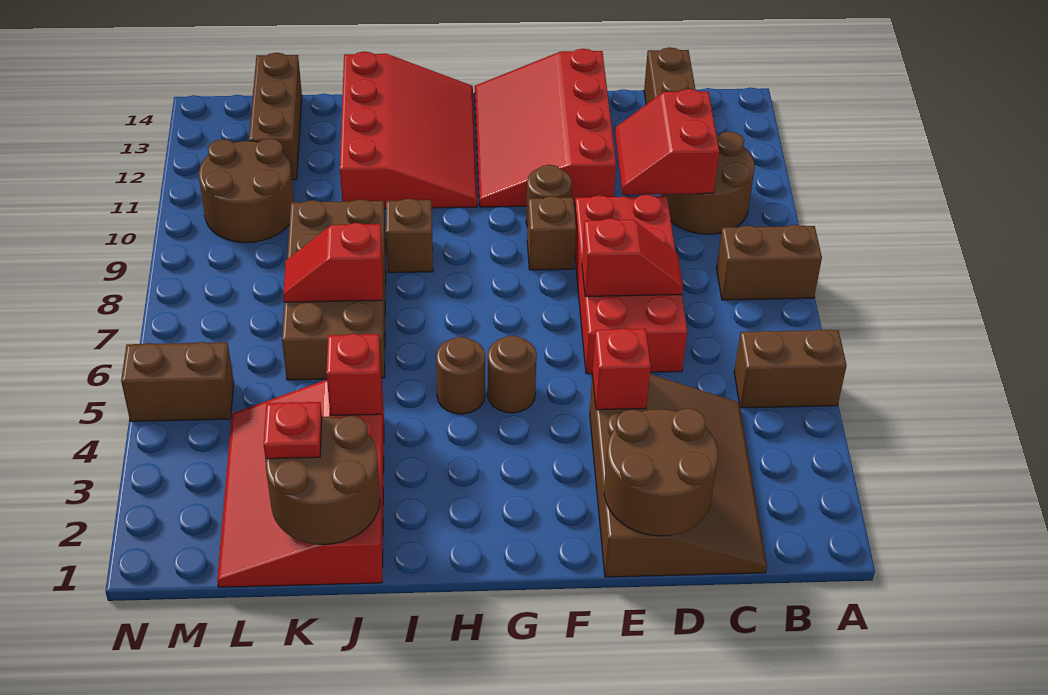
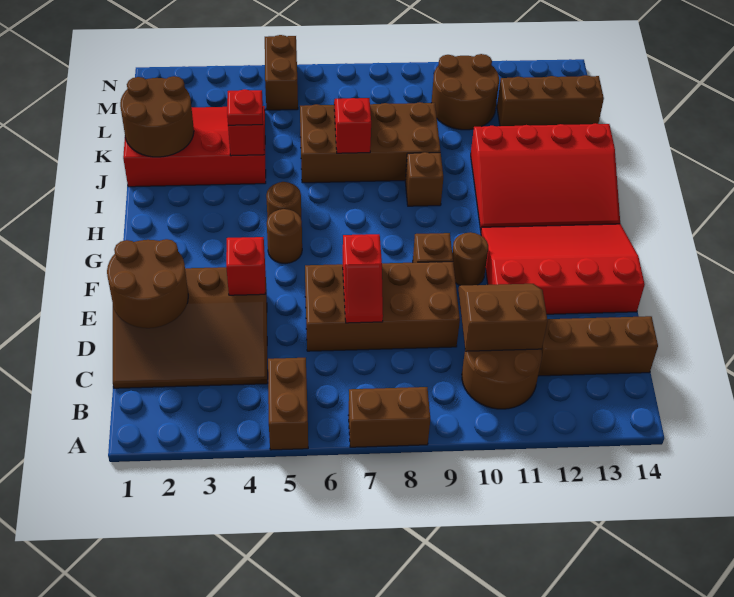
brown 1x2 brick [716,225,822,300] -> brown 1x2 brick turned to [348,387,430,447]
red 2x2 slope [615,89,719,195] -> brown 2x2 slope [458,284,547,351]
red 2x4 brick [575,195,687,374] -> brown 2x4 brick [305,262,460,351]
red 1x1 plate [264,402,322,459] -> red 1x1 plate moved to [227,89,263,125]

